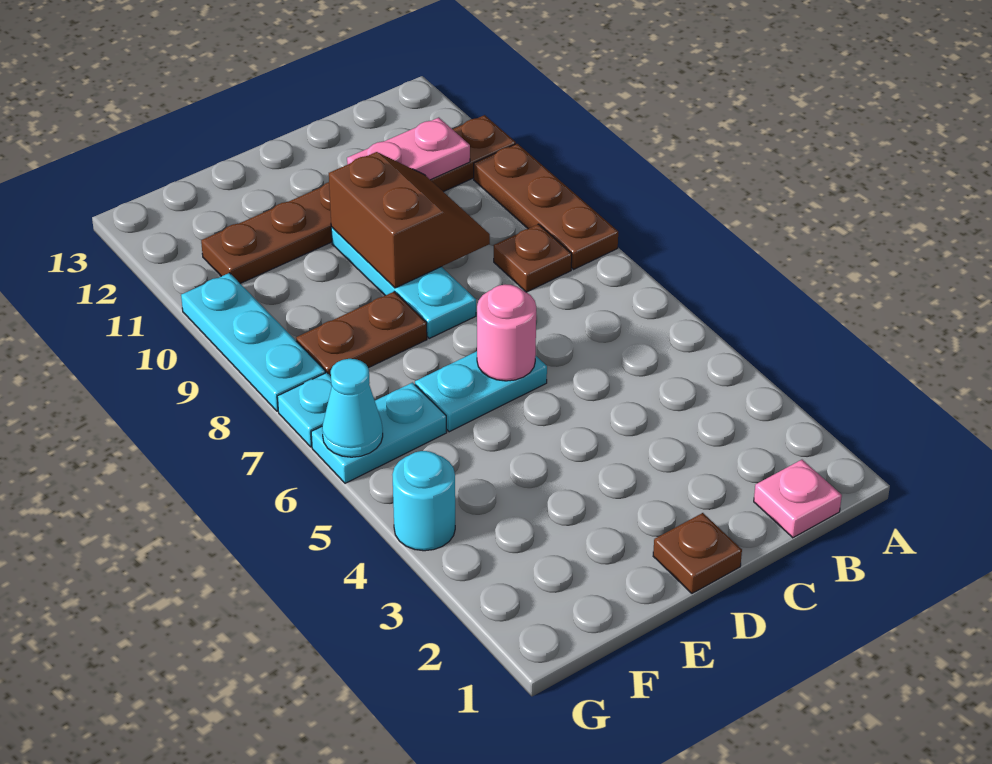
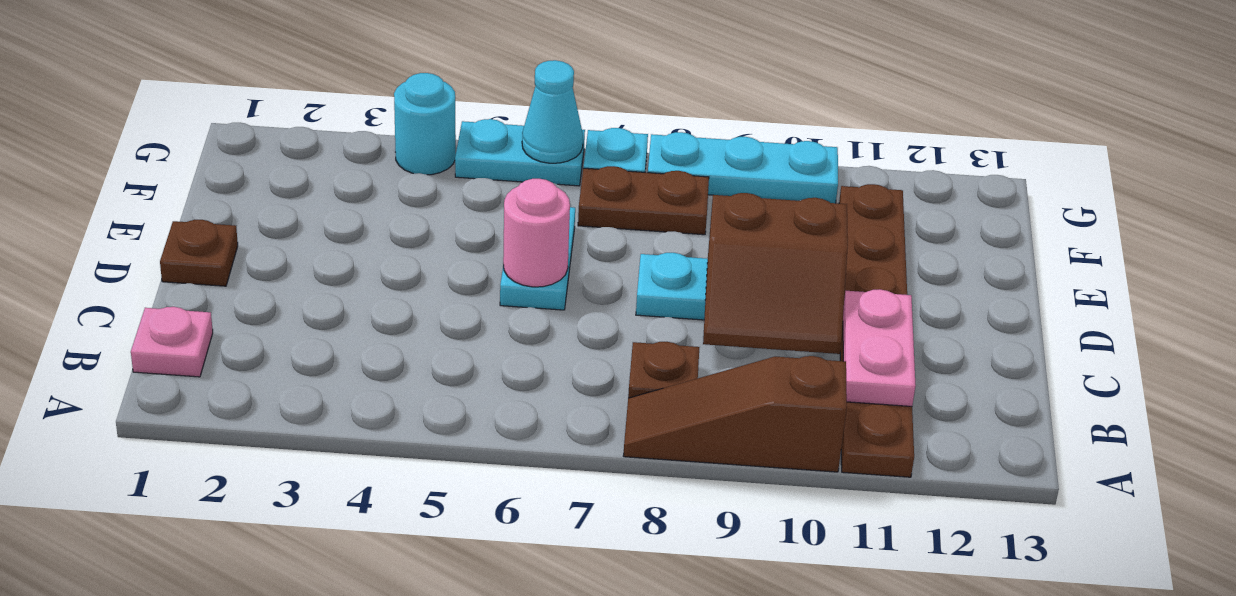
brown 1x3 plate [474,144,618,269] -> brown 1x3 slope [623,356,847,472]
brown 1x2 plate [296,292,427,376] -> brown 1x2 plate turned to [578,166,709,235]
cyan 1x2 plate [311,383,447,483] -> cyan 1x2 plate turned to [455,119,585,186]

